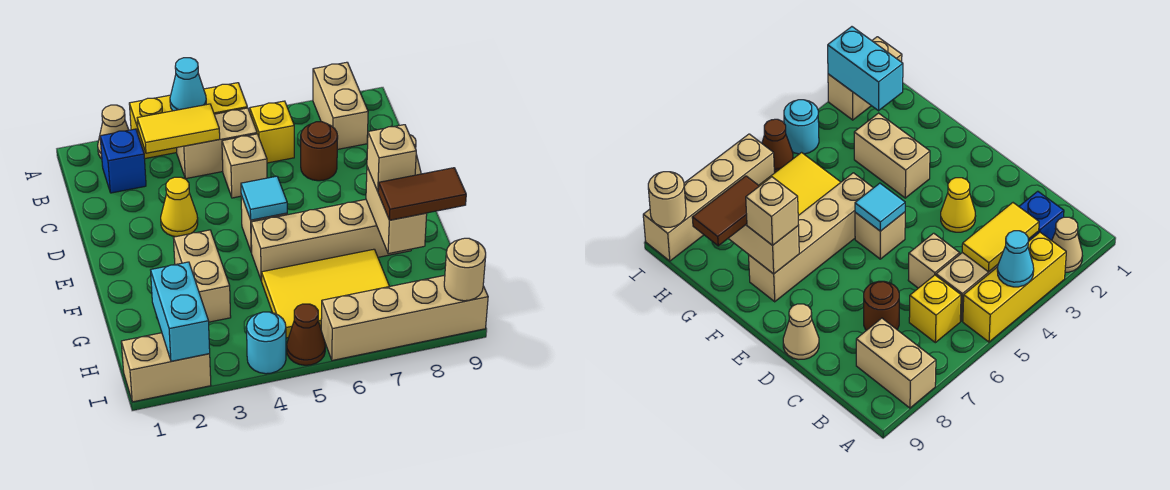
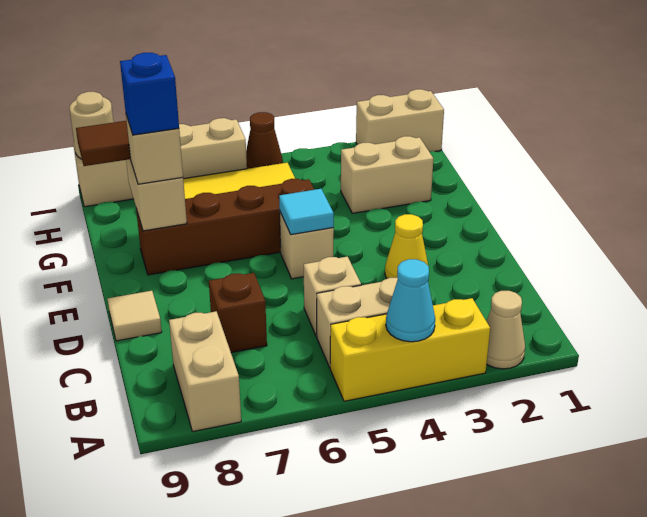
blue 1x1 brick [100,129,146,193] -> blue 1x1 brick moved to [120,53,179,135]
yellow 1x2 tile [137,104,220,153] -> none
yellow 1x1 brick [250,101,294,163] -> none
brown 1x1 round brick [301,122,338,181] -> brown 1x1 brick [209,273,267,352]
tan 1x1 cone [783,304,819,360] -> tan 1x1 tile [108,291,162,341]
tan 1x2 brick [173,230,231,322] -> tan 1x2 brick turned to [341,136,433,213]
tan 1x4 brick [251,199,411,281] -> brown 1x4 brick [136,179,314,275]
cyan 1x2 brick [151,262,210,361] -> none
cyan 1x1 round brick [247,312,286,374] -> none

